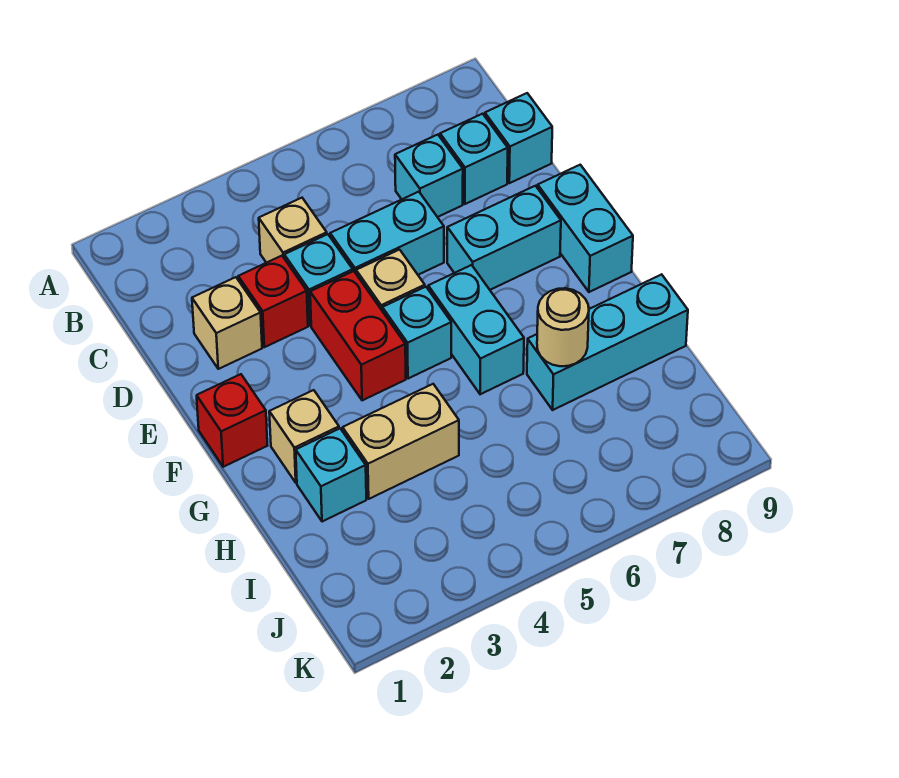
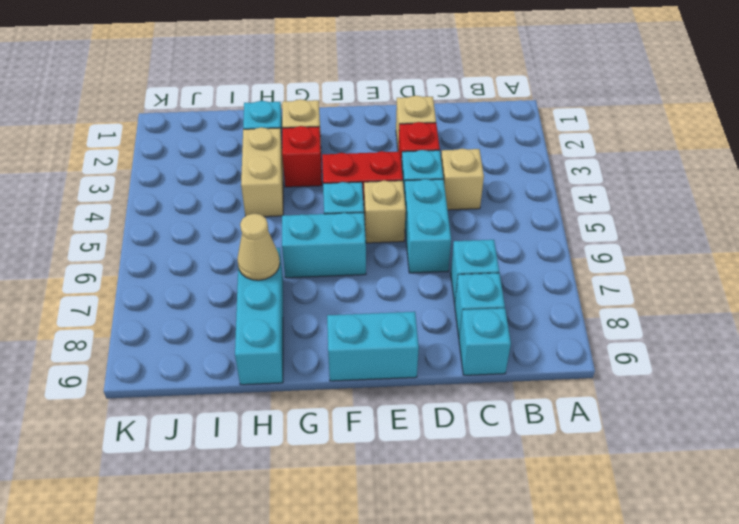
cyan 1x2 brick [447,186,561,290] -> none
red 1x1 brick [197,374,268,467] -> red 1x1 brick moved to [282,126,322,187]
tan 1x1 round brick [537,288,589,366] -> tan 1x1 cone [237,214,280,280]

